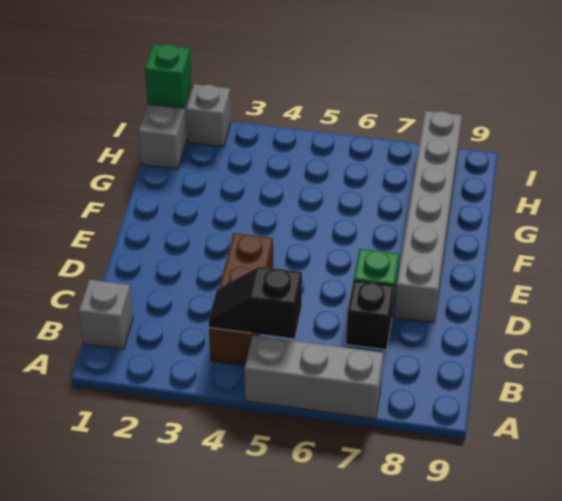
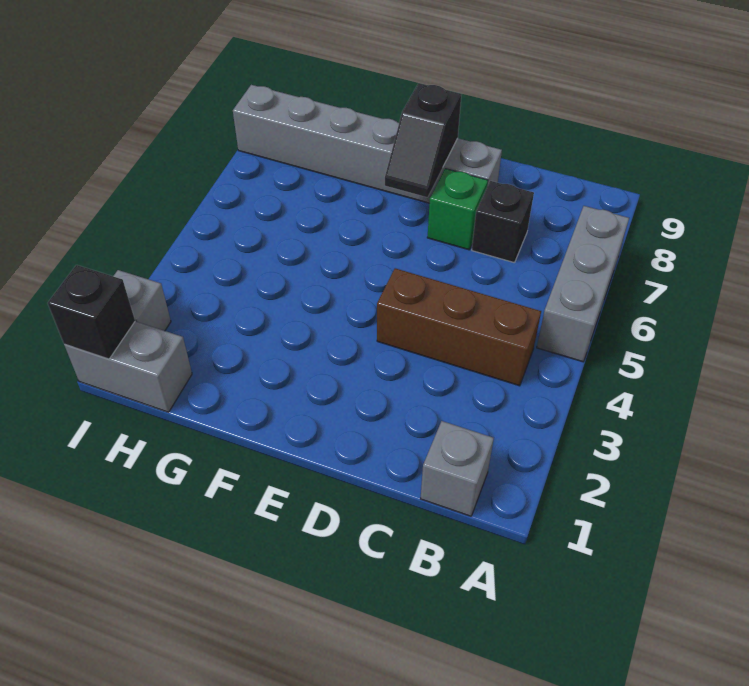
black 1x2 slope [208,267,302,339] -> black 1x2 slope moved to [385,83,461,197]
green 1x1 brick [145,44,192,108] -> black 1x1 brick [48,265,135,359]

